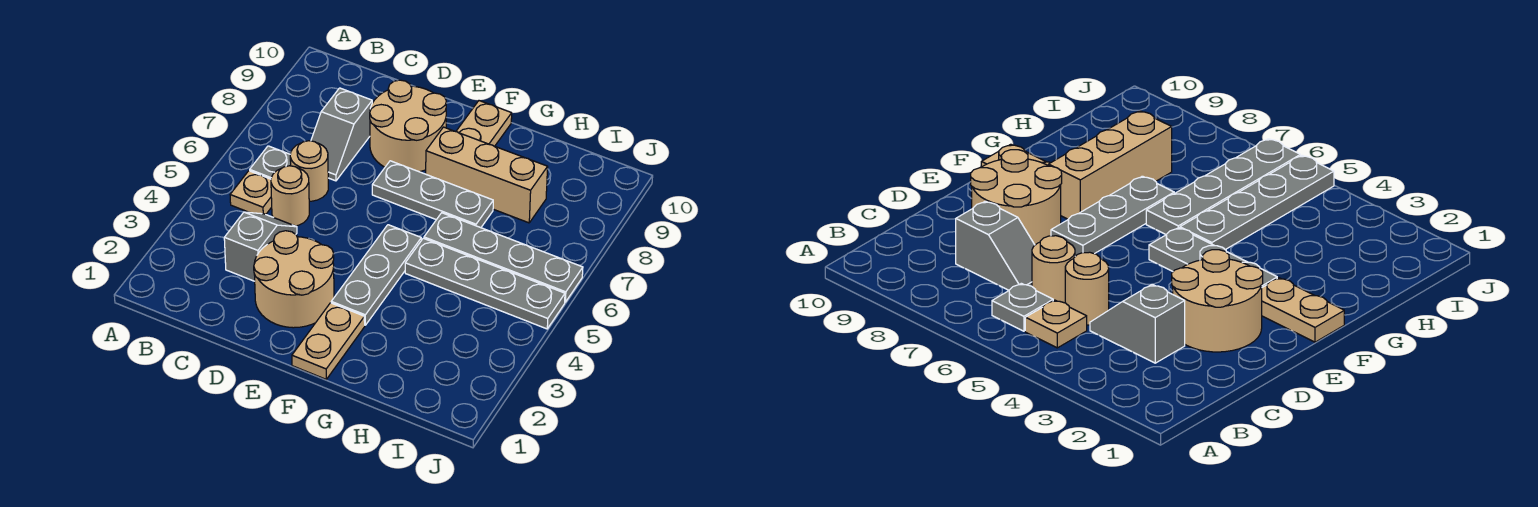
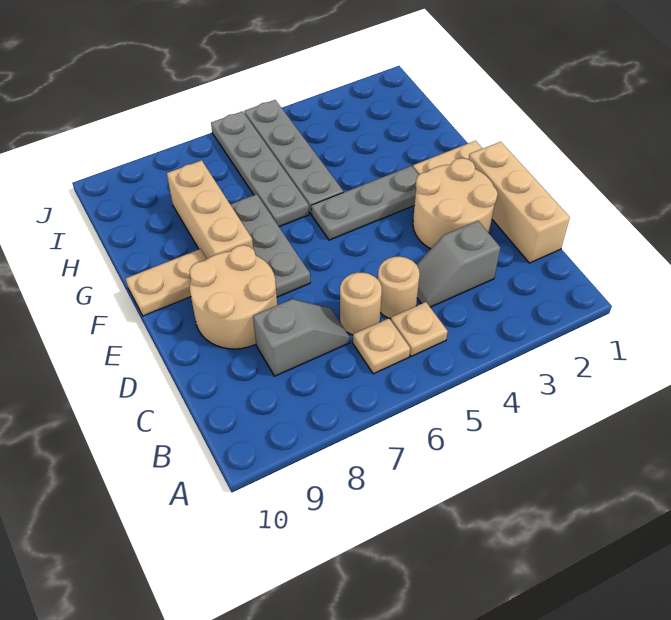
grey 1x1 plate [250,146,291,179] -> tan 1x1 plate [353,318,410,374]
none -> tan 1x3 brick [469,142,570,263]

